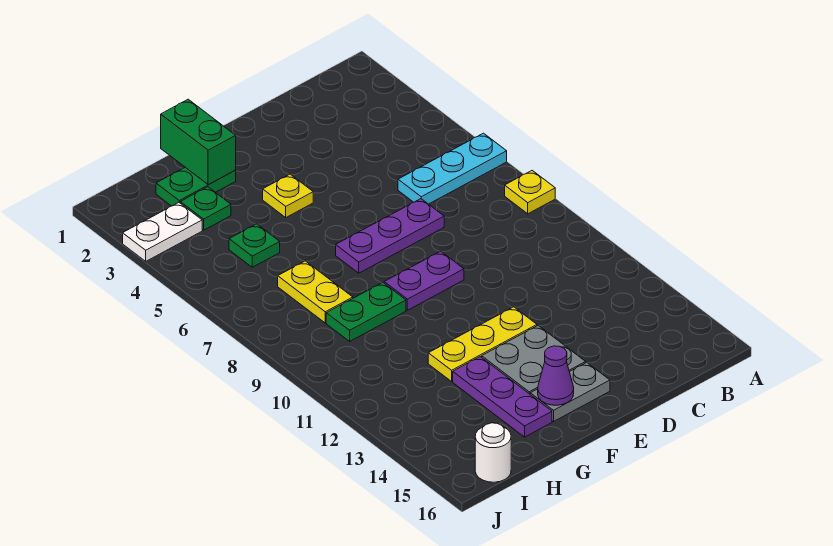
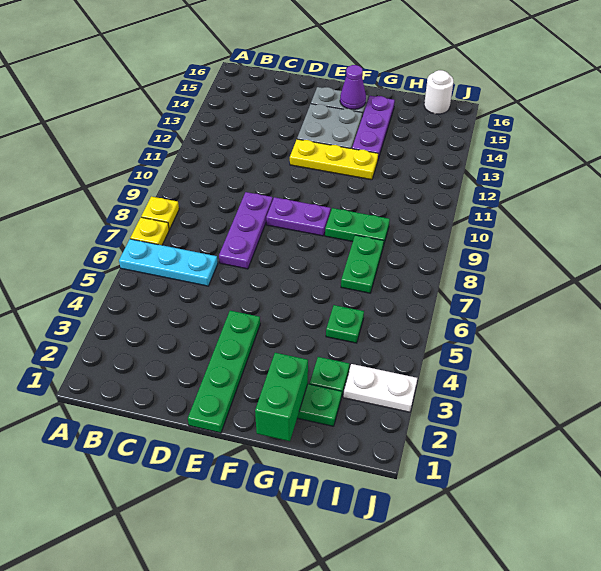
purple 1x3 plate [336,199,444,273] -> purple 1x3 plate turned to [219,192,273,269]
none -> green 1x4 plate [188,311,260,433]
yellow 1x1 plate [263,174,313,217] -> yellow 1x1 plate moved to [130,217,169,245]
yellow 1x2 plate [278,261,353,323] -> green 1x2 plate [341,235,384,293]

